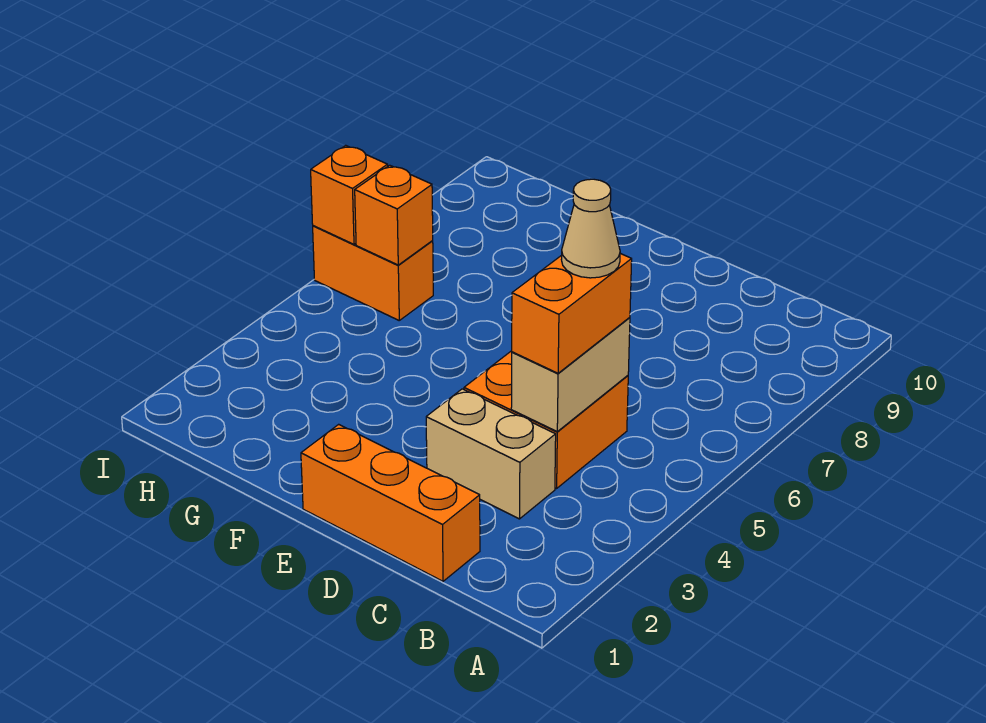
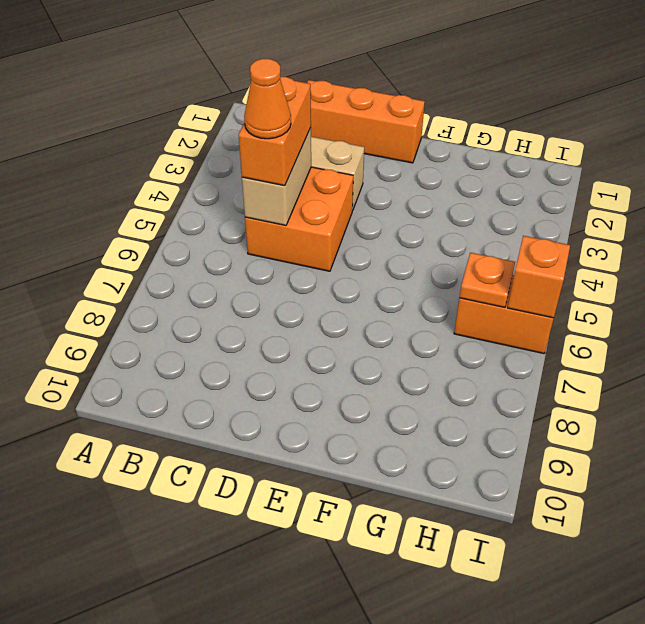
tan 1x1 cone [561,179,620,278] -> orange 1x1 cone [244,59,291,139]
orange 1x1 brick [355,165,433,265] -> orange 1x1 plate [459,253,515,307]

